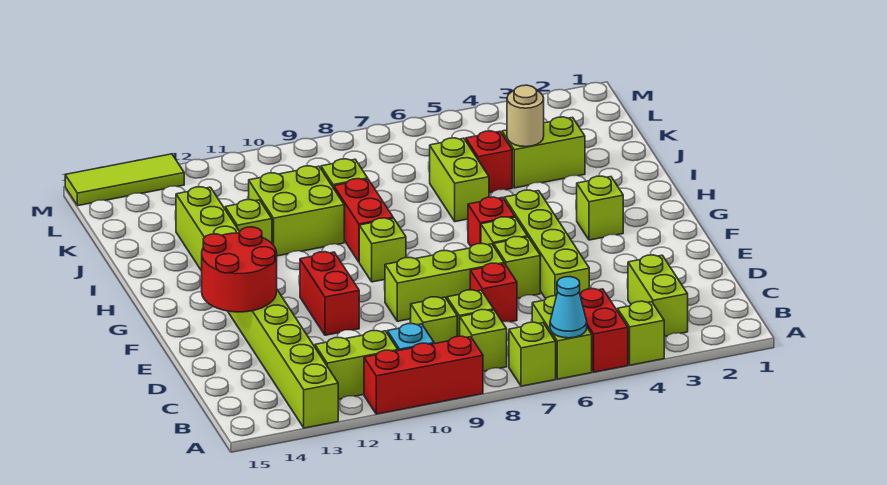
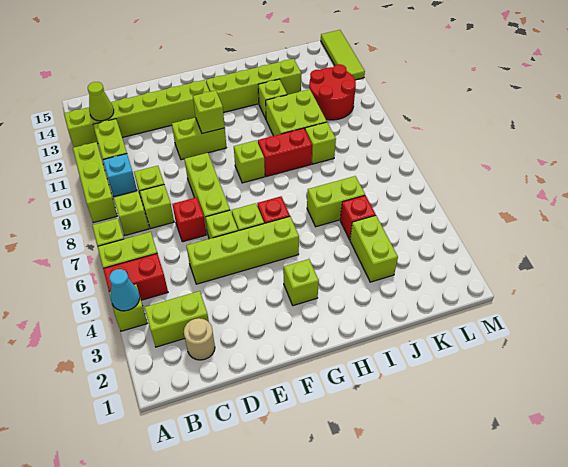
cyan 1x1 cone [550,277,587,338] -> cyan 1x1 cone moved to [109,269,140,311]
red 1x3 brick [364,336,483,414] -> lime 1x3 brick [73,142,117,223]
none -> lime 1x1 cone [88,82,114,121]
red 1x2 brick [300,252,359,335] -> lime 1x2 brick [172,118,227,160]
red 2x2 round brick [202,227,277,312] -> red 2x2 round brick moved to [309,64,356,120]
none -> lime 1x1 brick [193,90,225,134]
tan 1x1 round brick [507,85,544,147] -> tan 1x1 round brick moved to [184,318,215,360]

